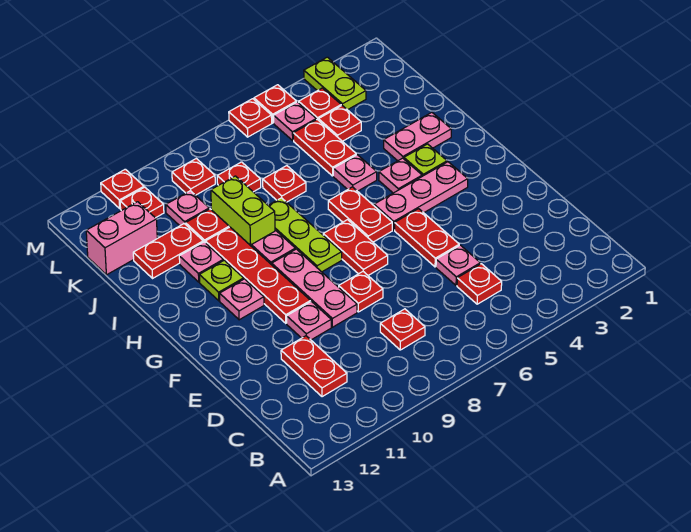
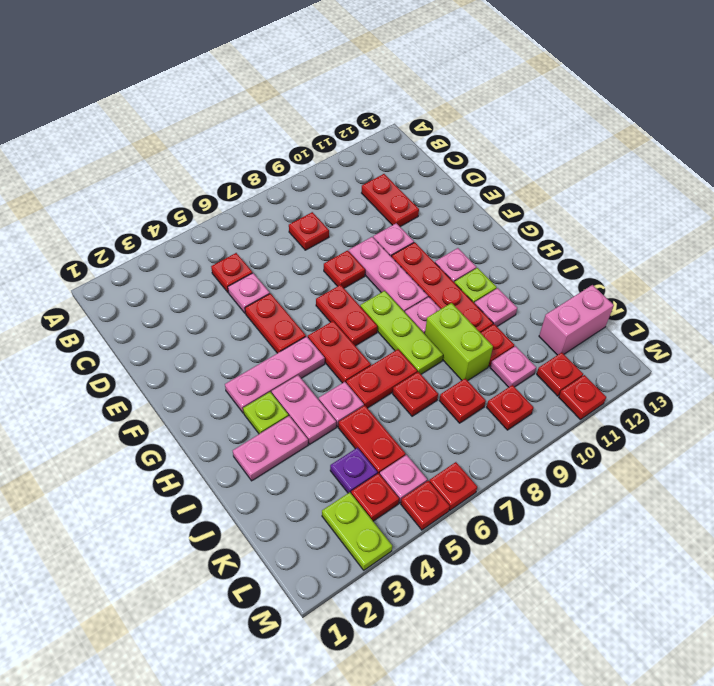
pink 1x1 plate [379,158,422,193] -> pink 1x2 plate [272,375,336,444]
red 1x2 plate [133,224,203,278] -> red 1x2 plate moved to [346,349,417,408]
red 1x1 plate [318,106,361,141] -> purple 1x1 plate [330,448,378,493]

